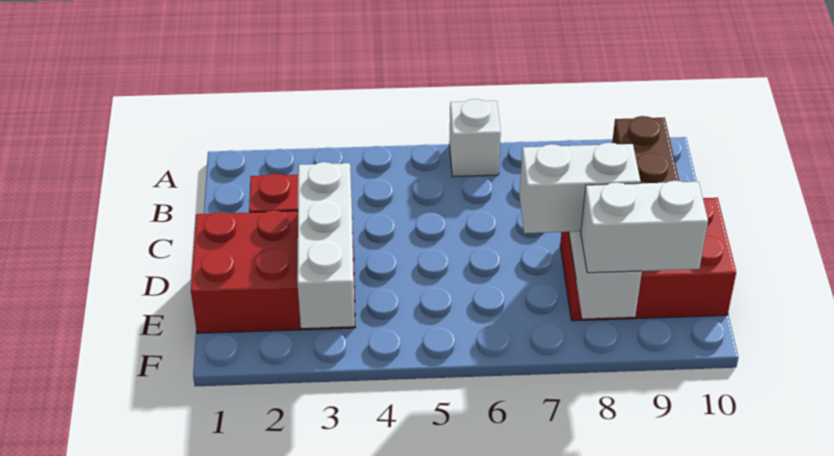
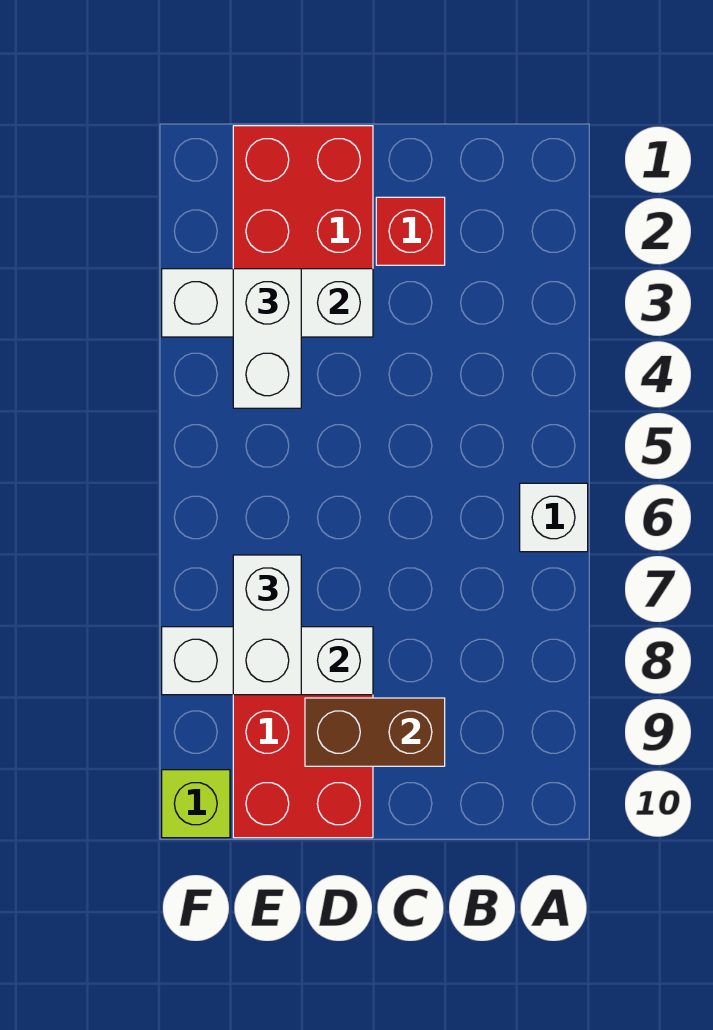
white 1x2 brick [581,181,708,273] -> white 1x2 brick moved to [233,269,301,408]
none -> lime 1x1 brick [162,770,230,838]

